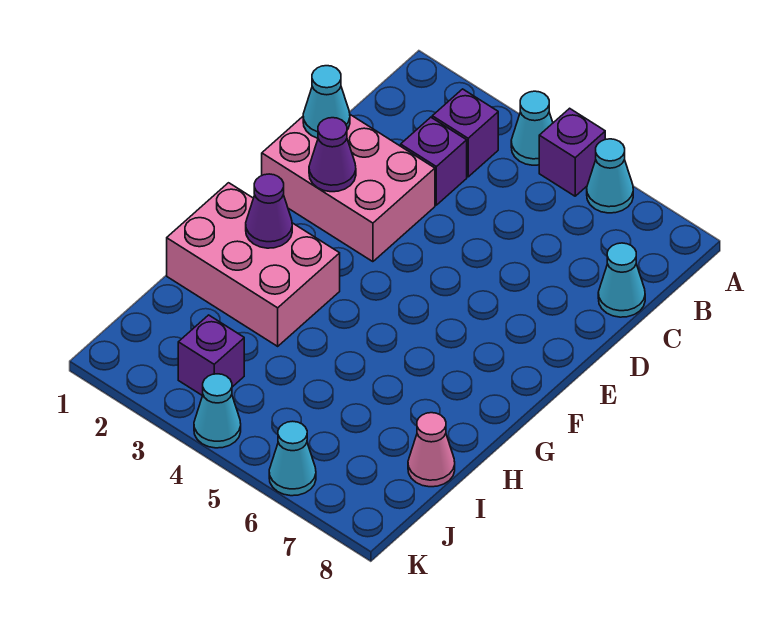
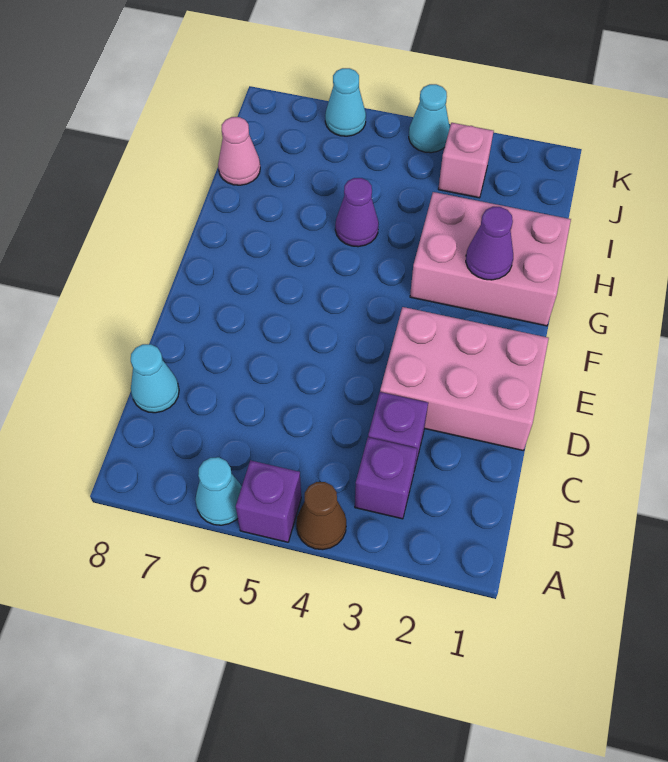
cyan 1x1 cone [511,91,553,165] -> brown 1x1 cone [296,482,346,550]
cyan 1x1 cone [303,66,350,138] -> none
purple 1x1 cone [309,118,356,192] -> purple 1x1 cone moved to [335,178,379,247]
purple 1x1 brick [178,315,244,396] -> pink 1x1 brick [438,123,494,198]

